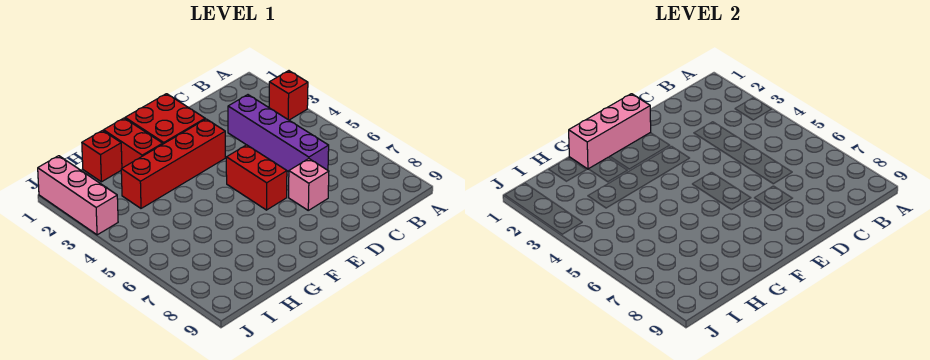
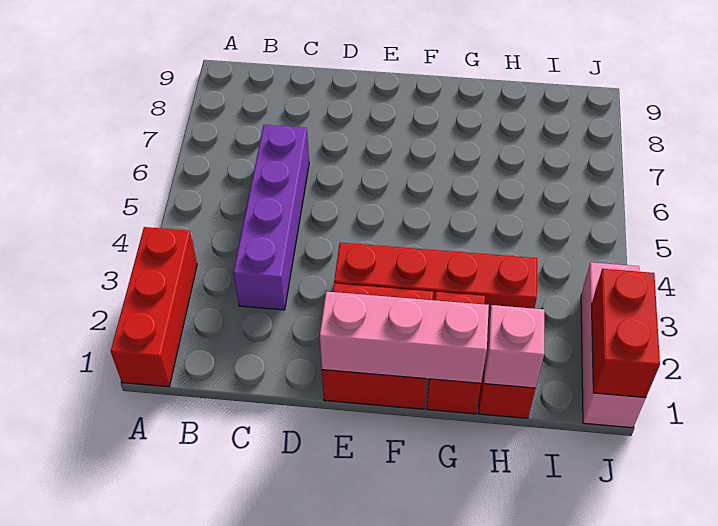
red 1x1 brick [269,71,308,120] -> red 1x3 brick [111,227,197,387]
pink 1x1 brick [289,159,329,210] -> pink 1x1 brick moved to [484,305,545,388]
red 1x2 brick [226,145,287,210] -> red 1x2 brick moved to [591,269,660,398]

